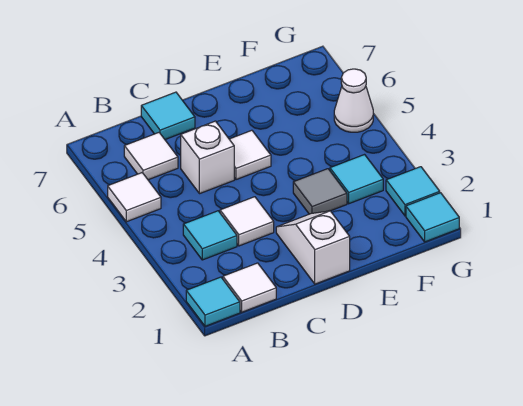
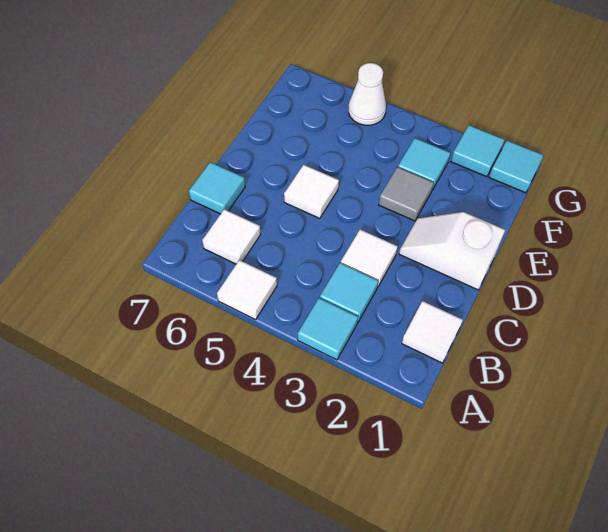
cyan 1x1 tile [186,277,240,326] -> cyan 1x1 tile moved to [298,298,358,360]
white 1x1 brick [181,121,234,194] -> none

